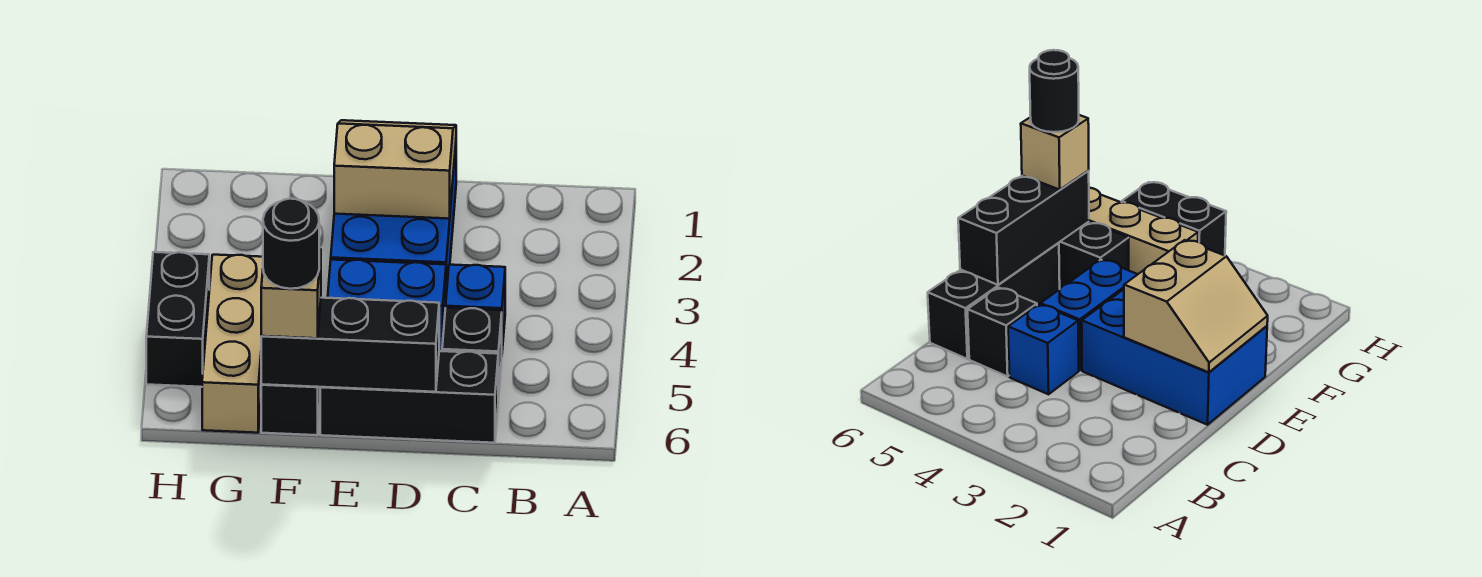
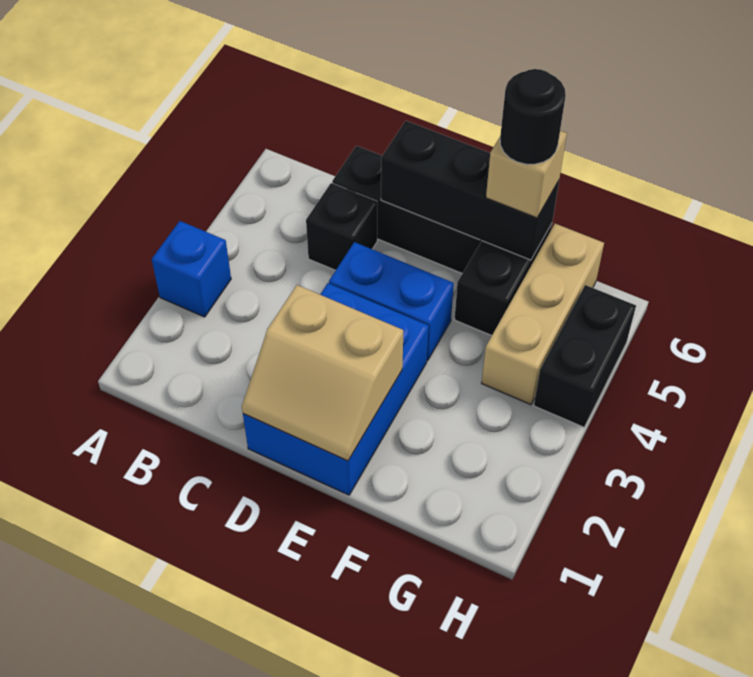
blue 1x1 brick [446,265,505,350] -> blue 1x1 brick moved to [152,221,231,317]

